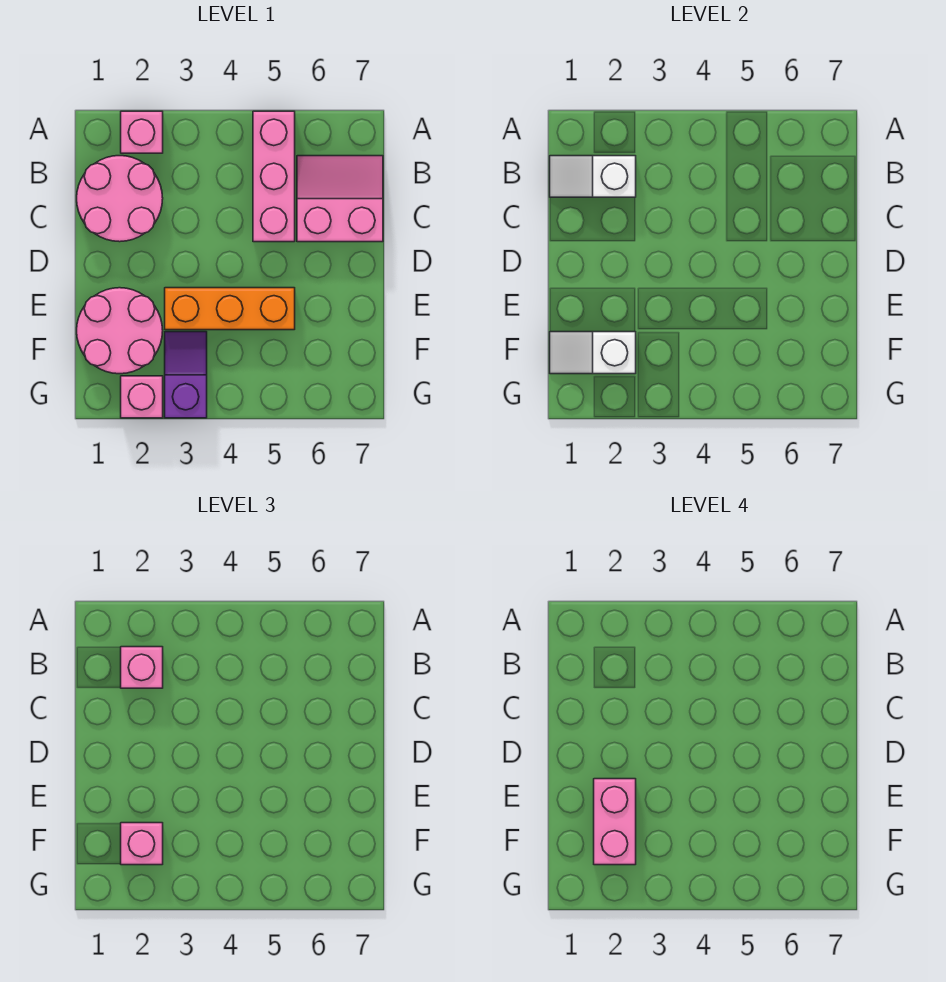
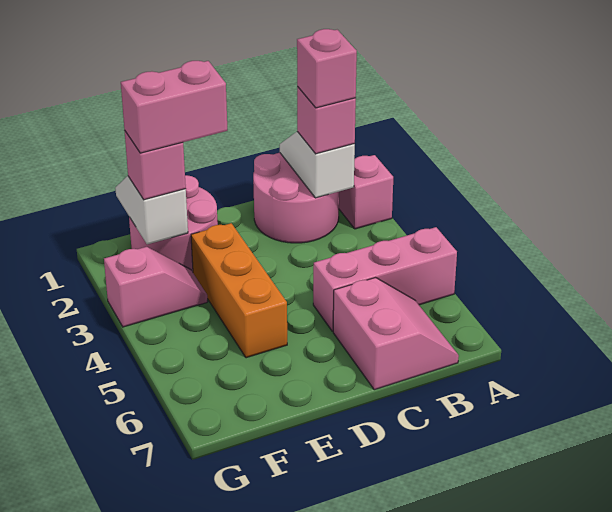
purple 1x2 slope [165,332,207,418] -> pink 1x2 slope [104,247,207,327]
pink 1x1 brick [121,376,163,418] -> pink 1x1 brick moved to [297,29,357,108]

